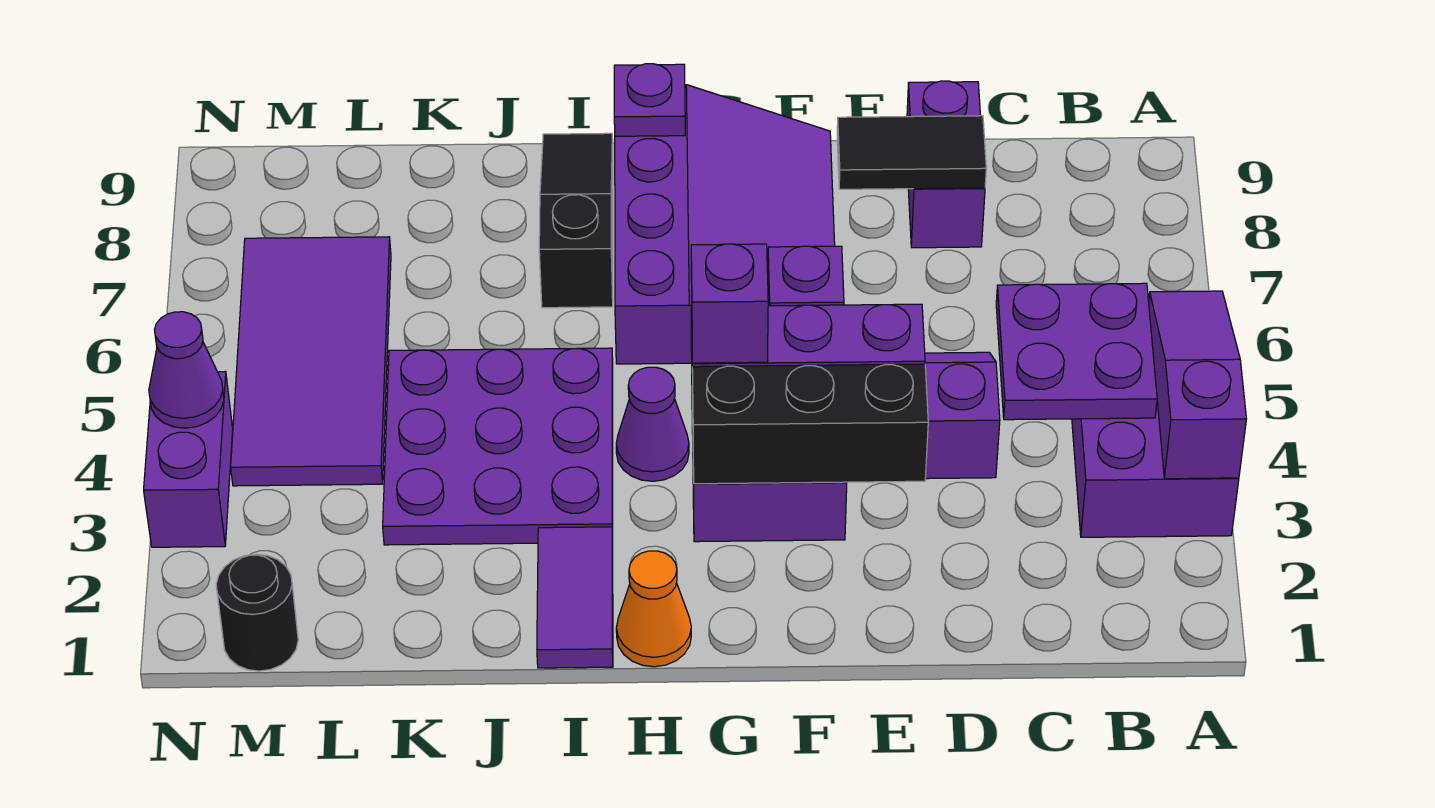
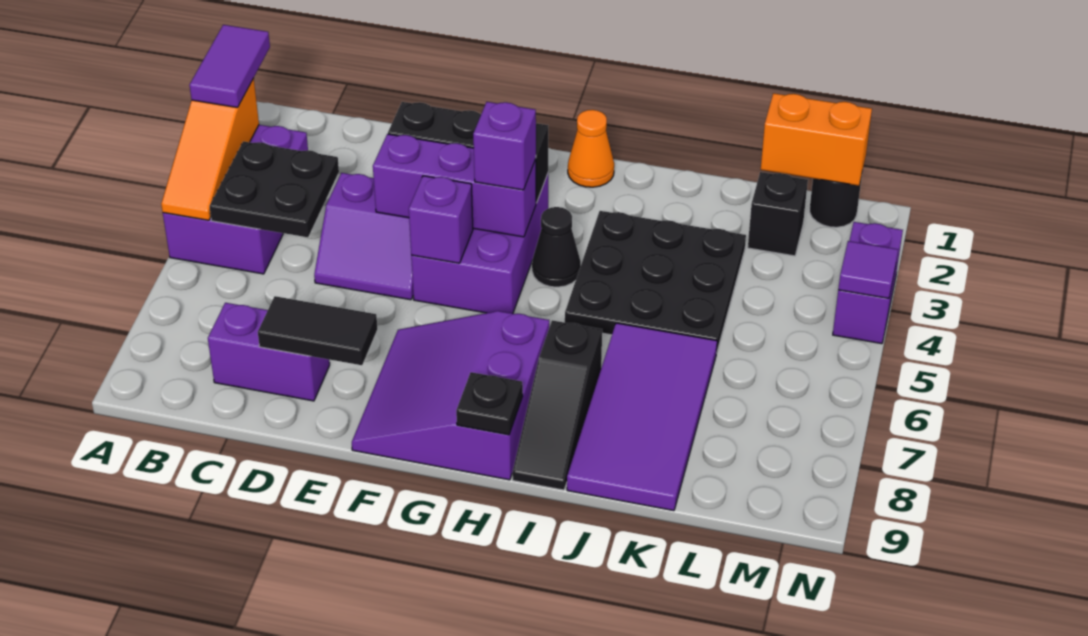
purple 1x3 slope [1149,291,1246,479] -> orange 1x3 slope [161,78,259,220]
purple 2x2 plate [996,283,1157,420] -> black 2x2 plate [210,141,339,237]
purple 1x2 brick [907,81,985,248] -> purple 1x2 brick turned to [208,303,330,401]
purple 3x4 slope [615,85,835,364] -> purple 3x3 slope [352,311,549,480]
purple 1x1 cone [616,367,689,481] -> black 1x1 cone [532,207,581,287]
purple 1x1 plate [614,64,685,136] -> black 1x1 plate [456,372,523,435]
purple 1x2 tile [537,527,613,668] -> purple 1x2 tile moved to [190,25,270,108]
purple 3x3 plate [383,348,613,545] -> black 3x3 plate [565,211,746,351]
none -> orange 1x2 brick [761,93,872,186]
none -> black 1x1 brick [748,172,808,256]
purple 2x4 tile [231,237,391,486] -> purple 2x4 tile moved to [567,323,717,511]
purple 1x1 cone [149,312,224,428] -> purple 1x1 tile [838,241,898,298]

